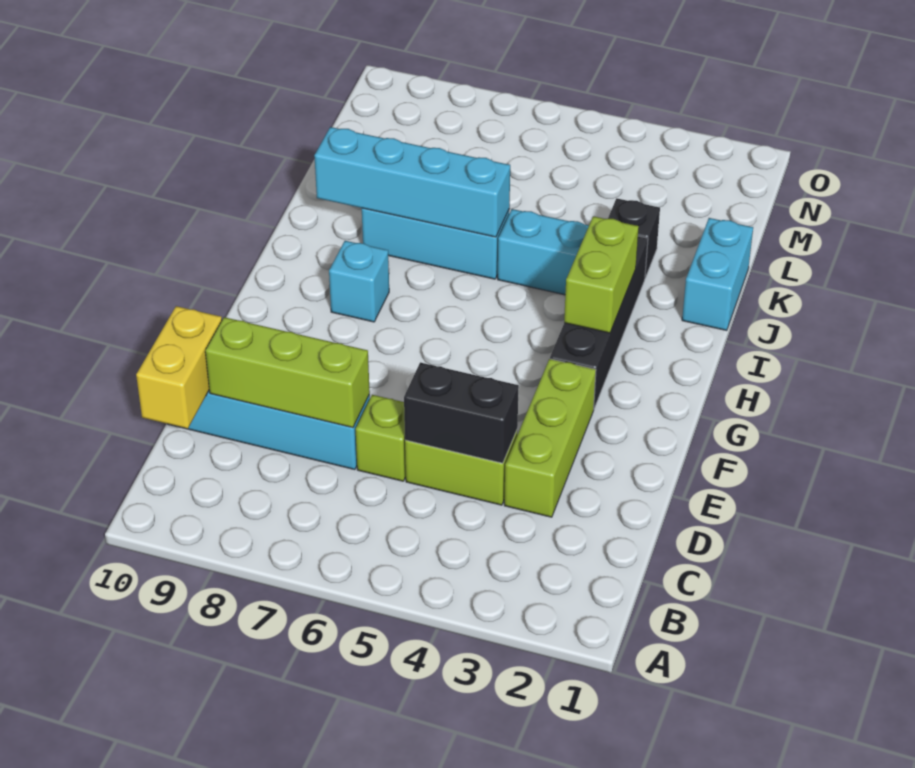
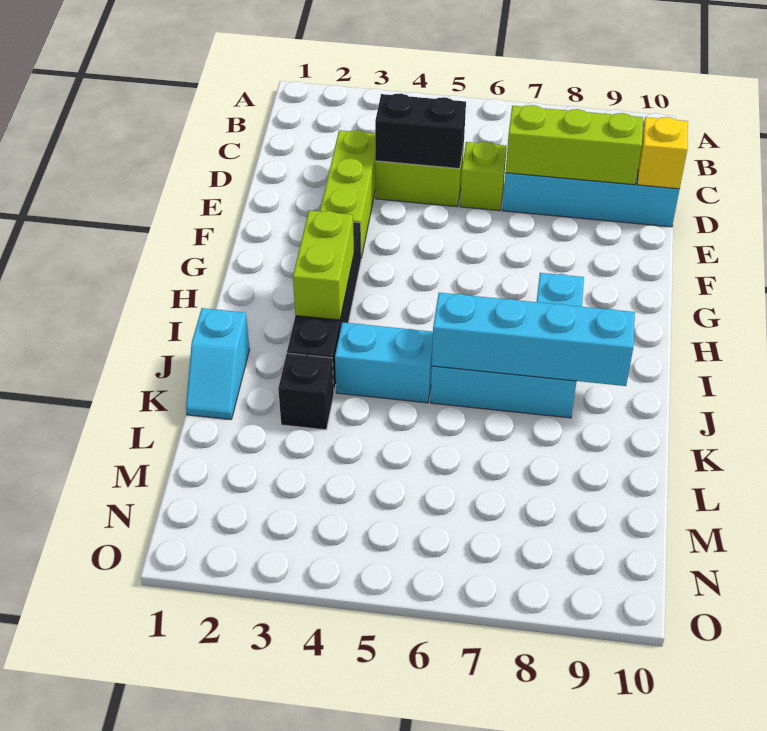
yellow 1x2 brick [136,306,222,429] -> yellow 1x1 brick [637,117,688,189]
cyan 1x2 brick [682,218,753,331] -> cyan 1x2 slope [186,308,250,420]

